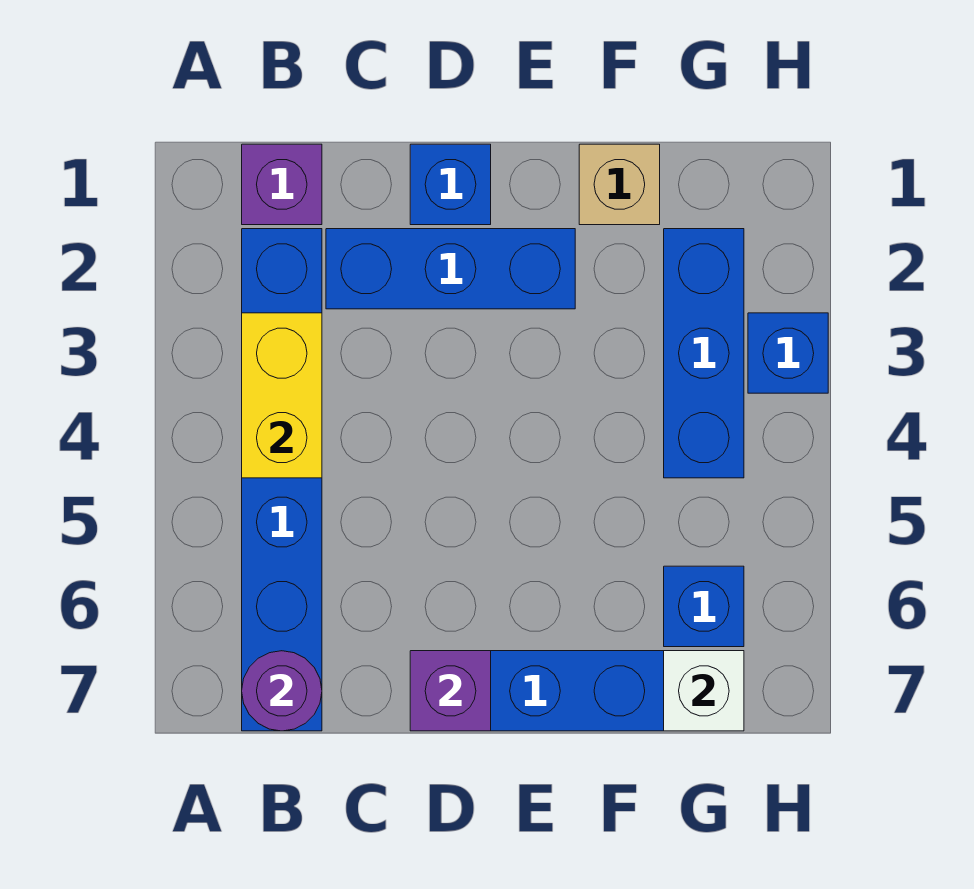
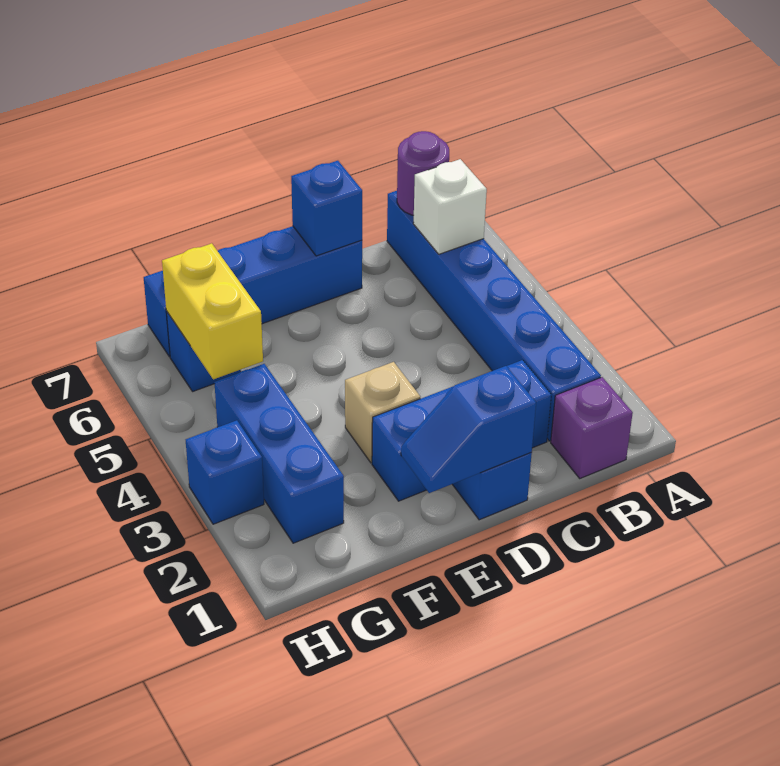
yellow 1x2 brick [242,313,322,478] -> yellow 1x2 brick moved to [162,243,263,379]
none -> blue 1x2 slope [401,366,536,493]
purple 1x1 brick [410,651,491,731] -> blue 1x1 brick [291,161,362,256]
tan 1x1 brick [579,144,660,225] -> tan 1x1 brick moved to [345,362,420,463]
white 1x1 brick [664,651,744,731] -> white 1x1 brick moved to [413,159,487,254]

